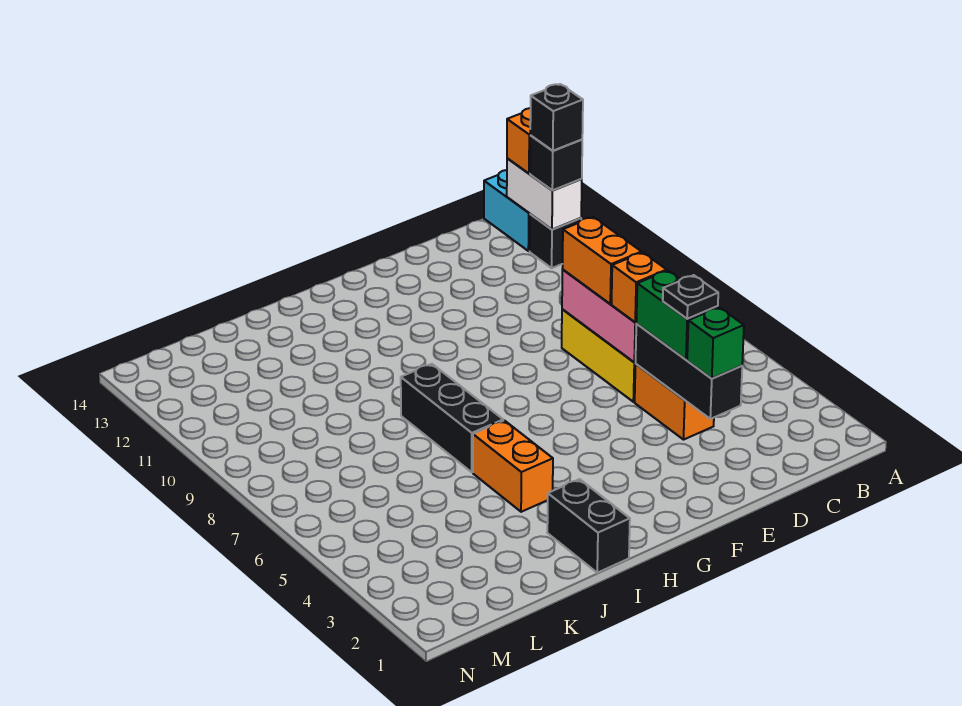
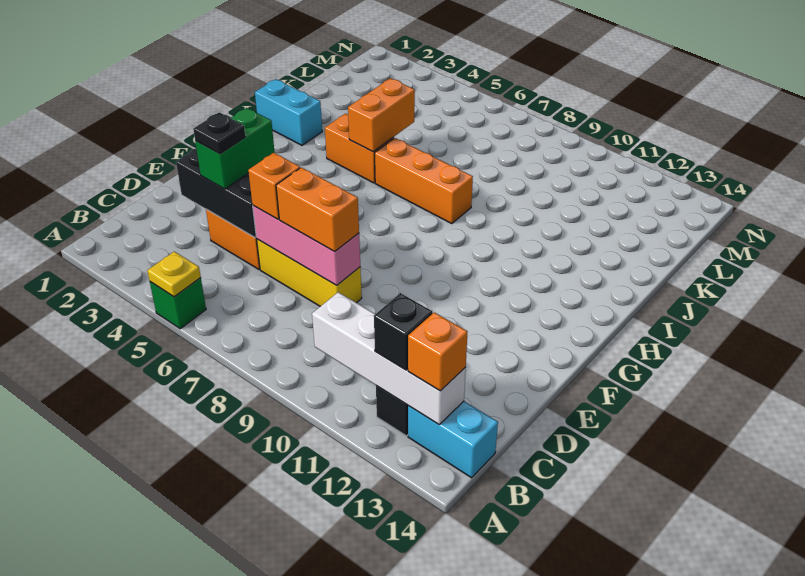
none -> yellow 1x1 plate [147,252,201,297]
white 1x2 brick [507,159,582,229] -> white 1x4 brick [312,292,466,424]
black 1x1 brick [530,84,583,151] -> none
green 1x1 brick [687,307,744,379] -> green 1x1 brick moved to [150,278,206,329]
green 1x2 brick [636,271,718,360] -> green 1x2 brick turned to [195,108,275,189]
black 1x2 brick [547,479,630,573] -> cyan 1x2 brick [255,79,322,145]
none -> orange 1x2 brick [348,78,415,152]
black 1x3 brick [401,364,503,472] -> orange 1x3 brick [375,138,473,224]

